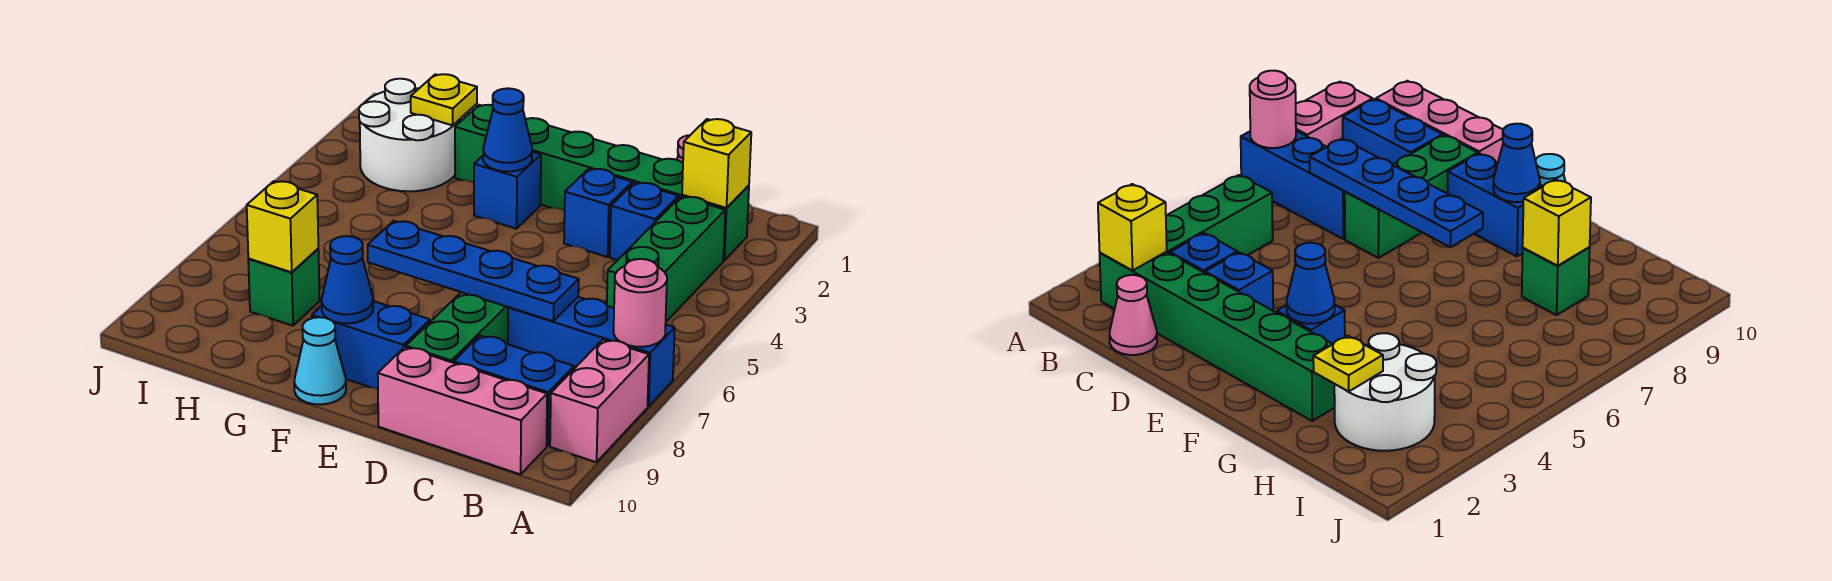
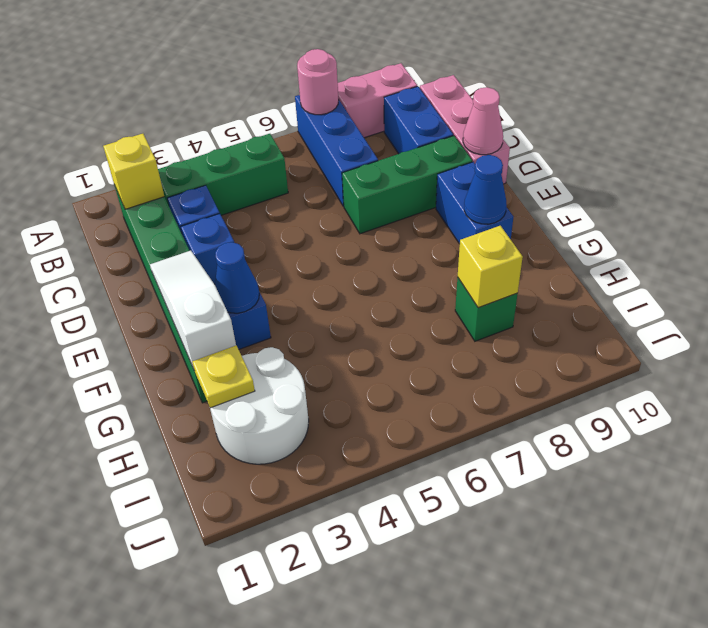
pink 1x1 cone [1110,275,1157,355] -> pink 1x1 cone moved to [463,87,503,155]
blue 1x4 plate [368,221,579,321] -> none
none -> white 1x3 slope [150,251,236,369]
cyan 1x1 cone [294,317,346,405] -> none

